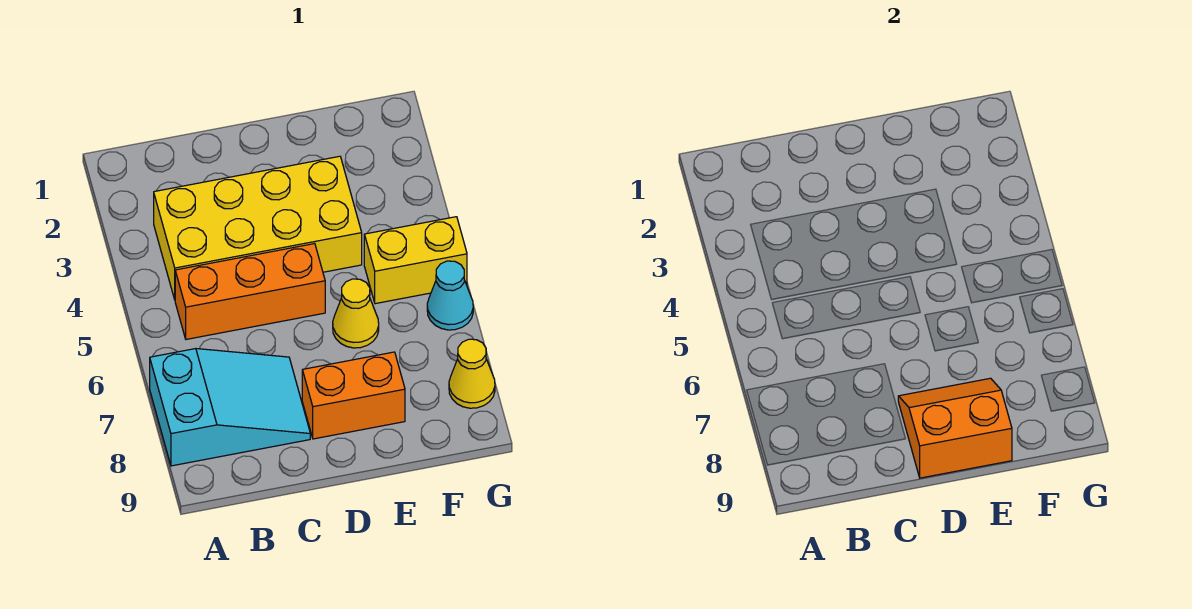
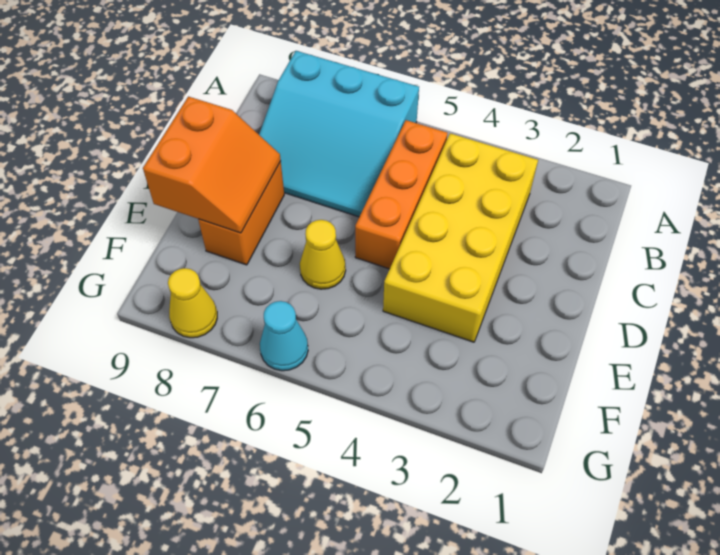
cyan 2x3 slope [150,349,310,466] -> cyan 3x3 slope [259,51,419,217]
yellow 1x2 brick [364,217,467,304] -> none

